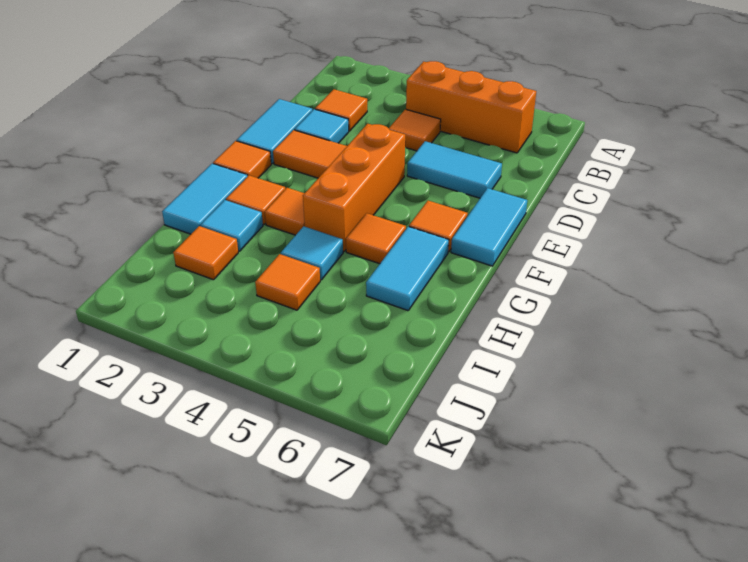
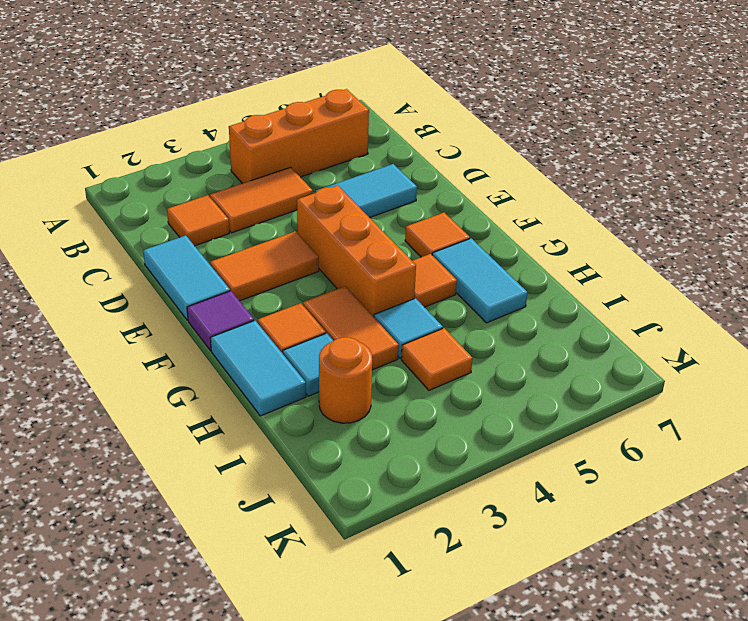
orange 1x1 tile [389,109,441,151] -> orange 1x2 tile [210,167,313,233]
cyan 1x1 tile [295,109,349,143] -> none
cyan 1x2 tile [451,188,527,266] -> none
orange 1x1 tile [213,141,271,178] -> purple 1x1 tile [187,291,254,351]
orange 1x1 tile [265,188,305,235] -> orange 1x2 tile [303,286,398,370]
orange 1x1 tile [173,226,238,280] -> orange 1x1 round brick [319,337,372,423]

